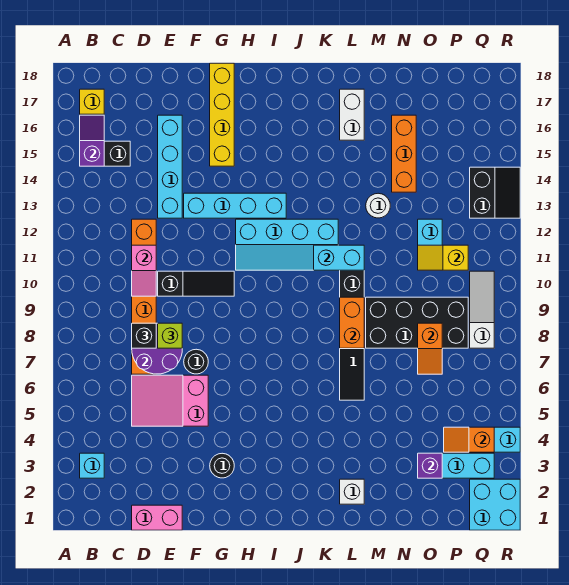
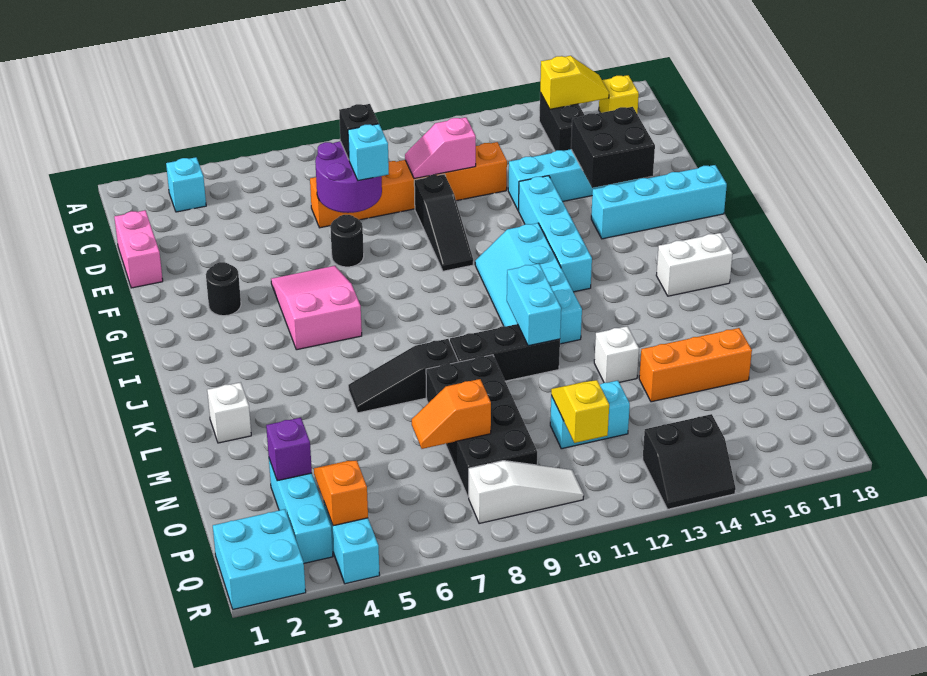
purple 1x2 slope [80,115,104,166] -> yellow 1x2 slope [540,56,609,109]
pink 2x3 slope [132,375,208,426] -> pink 2x3 slope moved to [271,266,362,350]
lime 1x1 brick [158,323,182,348] -> cyan 1x1 brick [348,124,389,181]
none -> black 2x2 brick [571,107,655,188]
yellow 1x4 brick [210,63,234,166] -> cyan 1x4 brick [591,165,727,239]
orange 1x2 brick [340,297,364,348] -> none
white 1x2 brick [340,89,364,140] -> white 1x2 brick moved to [656,233,733,296]
white 1x1 round brick [366,193,390,218] -> white 1x1 brick [594,326,639,383]

